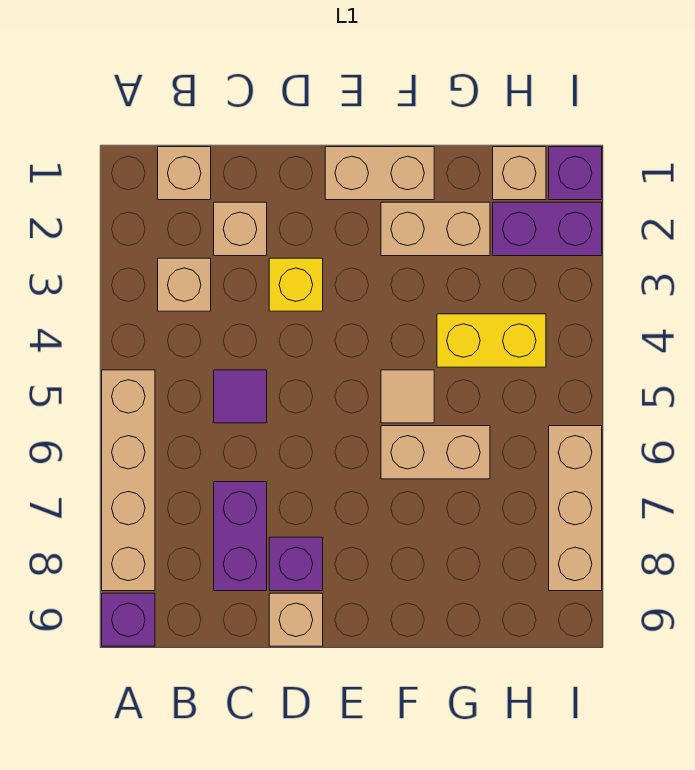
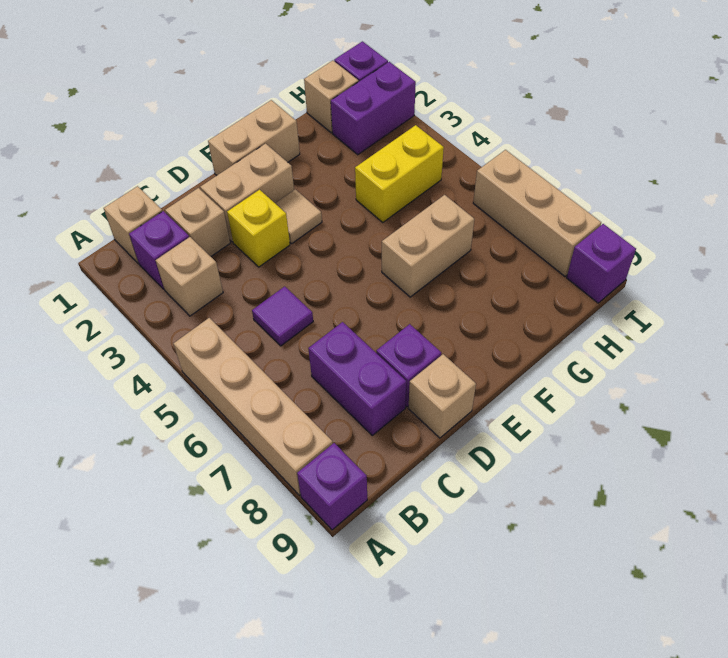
none -> purple 1x1 brick [129,211,189,289]
tan 1x2 brick [381,202,490,256] -> tan 1x2 brick moved to [200,143,294,242]
tan 1x1 tile [381,370,434,423] -> tan 1x1 tile moved to [275,189,322,243]
none -> purple 1x1 brick [567,224,636,303]

